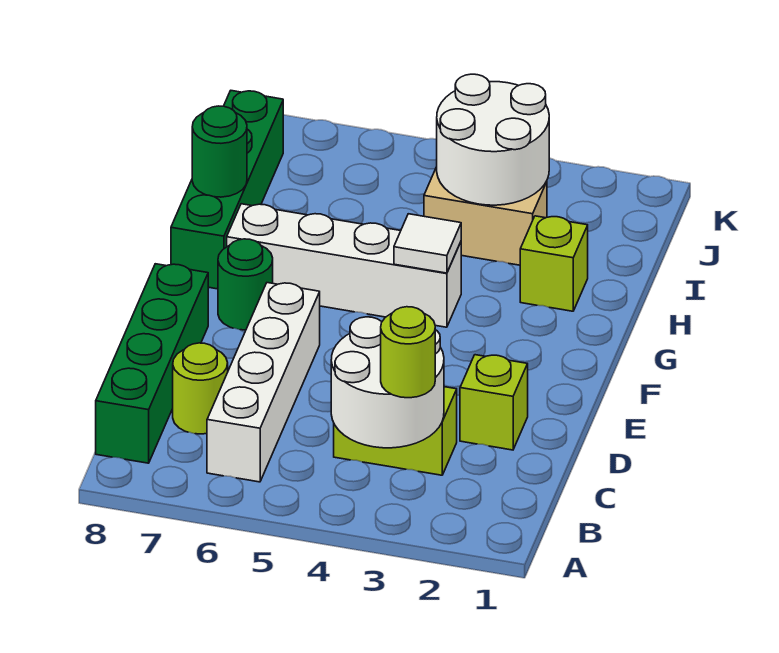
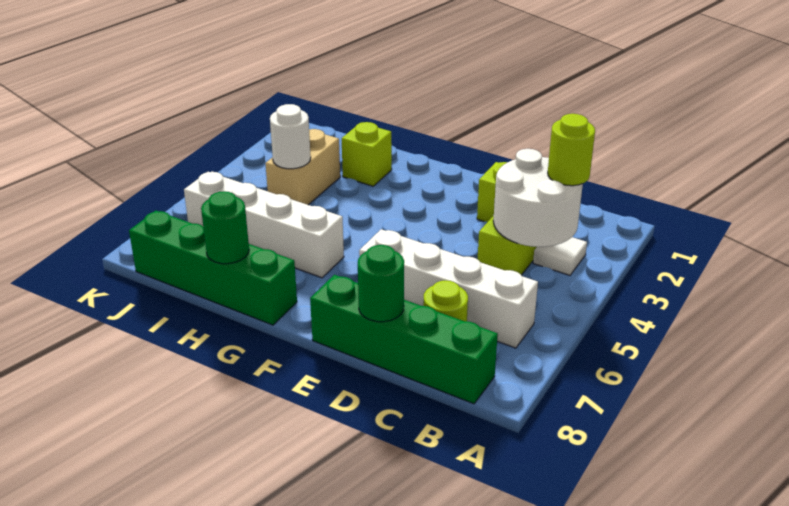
green 1x1 round brick [218,239,273,330] -> green 1x1 round brick moved to [358,245,404,322]
white 1x4 brick [227,204,461,327] -> white 1x4 brick turned to [184,172,344,278]
white 1x1 tile [394,214,461,273] -> white 1x1 tile moved to [533,237,587,275]
white 2x2 round brick [437,74,549,205] -> white 1x1 round brick [270,104,311,169]

